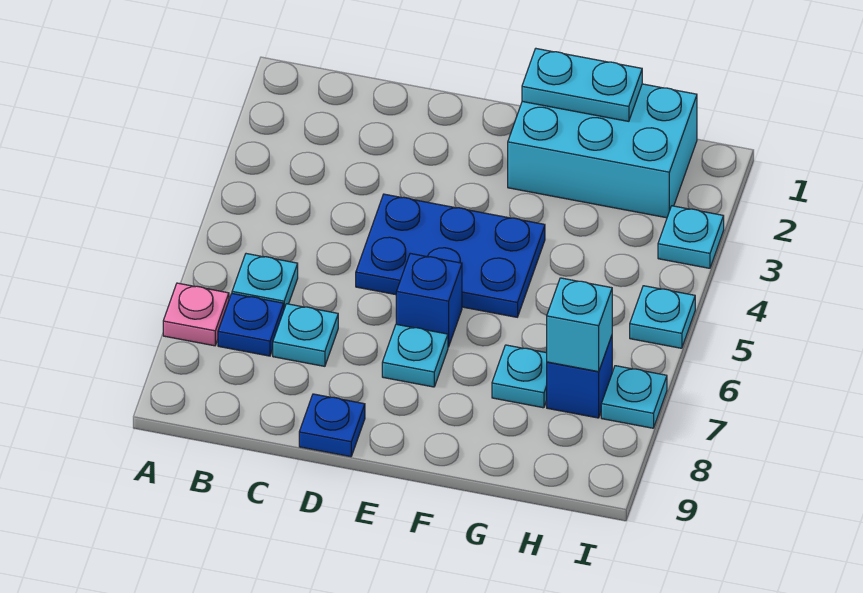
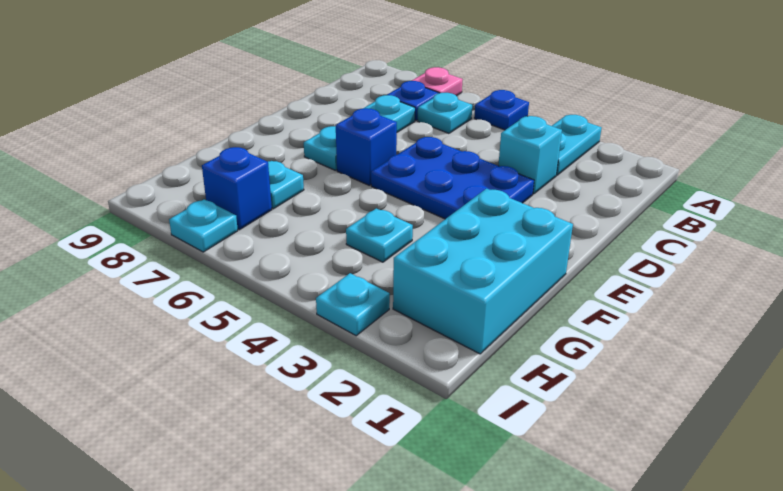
blue 2x3 plate [356,194,545,317] -> blue 2x3 plate turned to [371,137,534,219]
blue 1x1 plate [299,394,365,457] -> blue 1x1 plate moved to [474,90,529,130]
cyan 1x2 plate [522,49,642,121] -> cyan 1x2 plate moved to [552,115,601,175]
cyan 1x1 brick [547,278,612,372] -> cyan 1x1 brick moved to [498,116,562,194]
cyan 1x1 plate [630,286,695,348] -> cyan 1x1 plate moved to [346,208,413,262]

